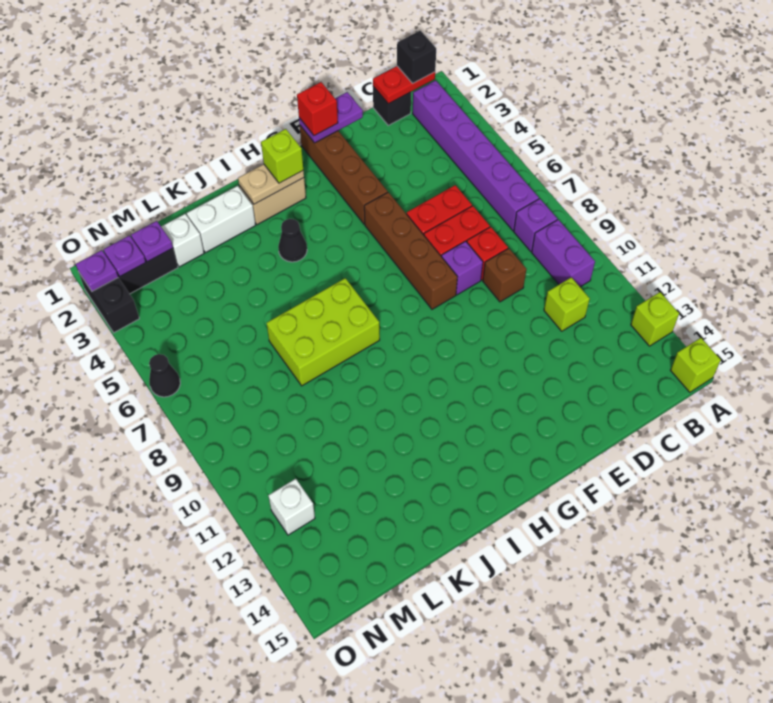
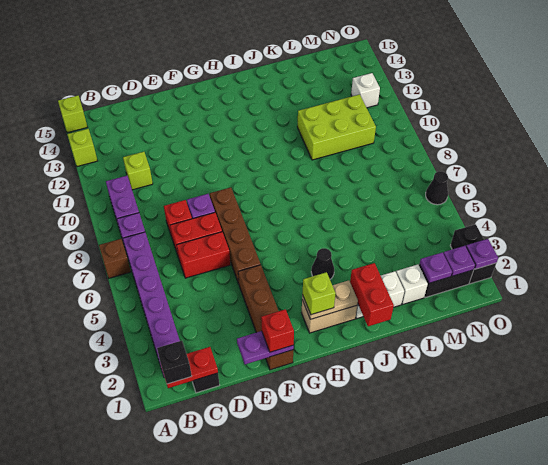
brown 1x1 brick [483,248,527,302] -> brown 1x1 brick moved to [99,239,131,278]
lime 2x3 brick [267,278,380,386] -> lime 2x3 brick moved to [297,94,376,160]
none -> red 1x2 brick [350,263,394,326]

